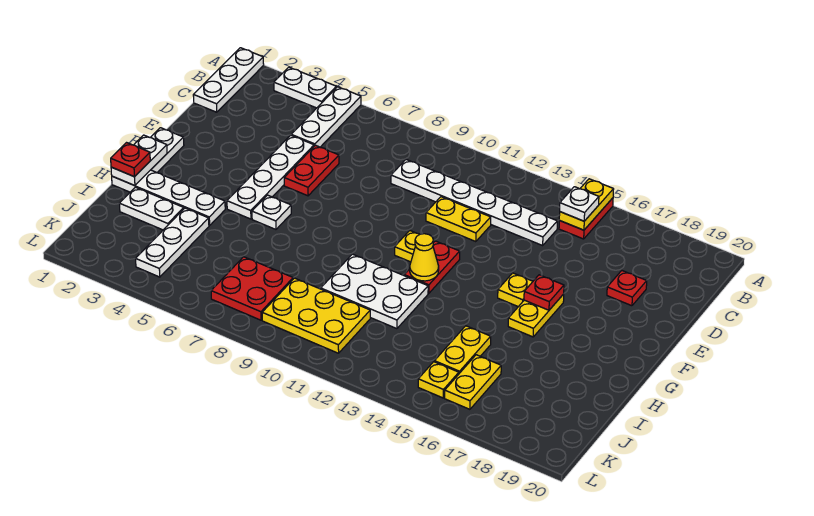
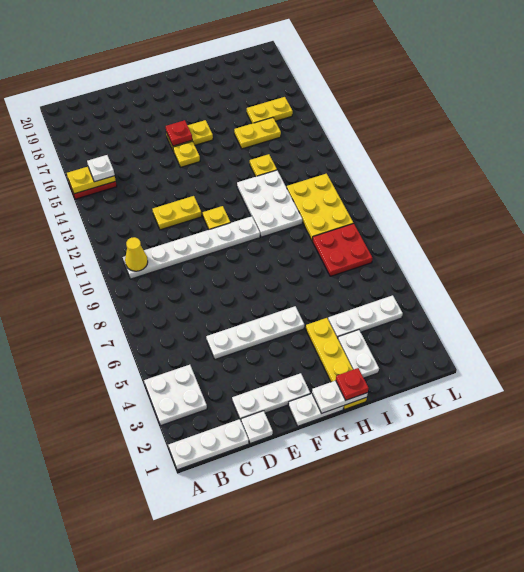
white 1x2 plate [274,67,336,108] -> white 2x2 plate [144,365,207,426]
white 1x3 plate [291,87,361,147] -> white 1x3 plate moved to [232,373,310,420]
white 1x6 plate [391,160,557,245] -> white 1x6 plate turned to [123,216,260,279]
red 1x2 plate [284,145,339,196] -> none
yellow 1x2 plate [426,197,491,242] -> yellow 1x2 plate turned to [152,196,202,230]
red 1x1 plate [607,271,647,306] -> none
red 1x2 plate [404,241,460,293] -> none
white 1x1 plate [252,195,291,229] -> white 1x1 plate moved to [241,411,273,443]
yellow 1x1 cone [410,234,439,281] -> yellow 1x1 cone moved to [125,237,148,271]
white 1x4 plate [112,170,225,226] -> yellow 1x4 plate [306,318,367,409]
yellow 1x1 plate [418,362,459,398] -> yellow 1x1 plate moved to [250,154,277,177]

